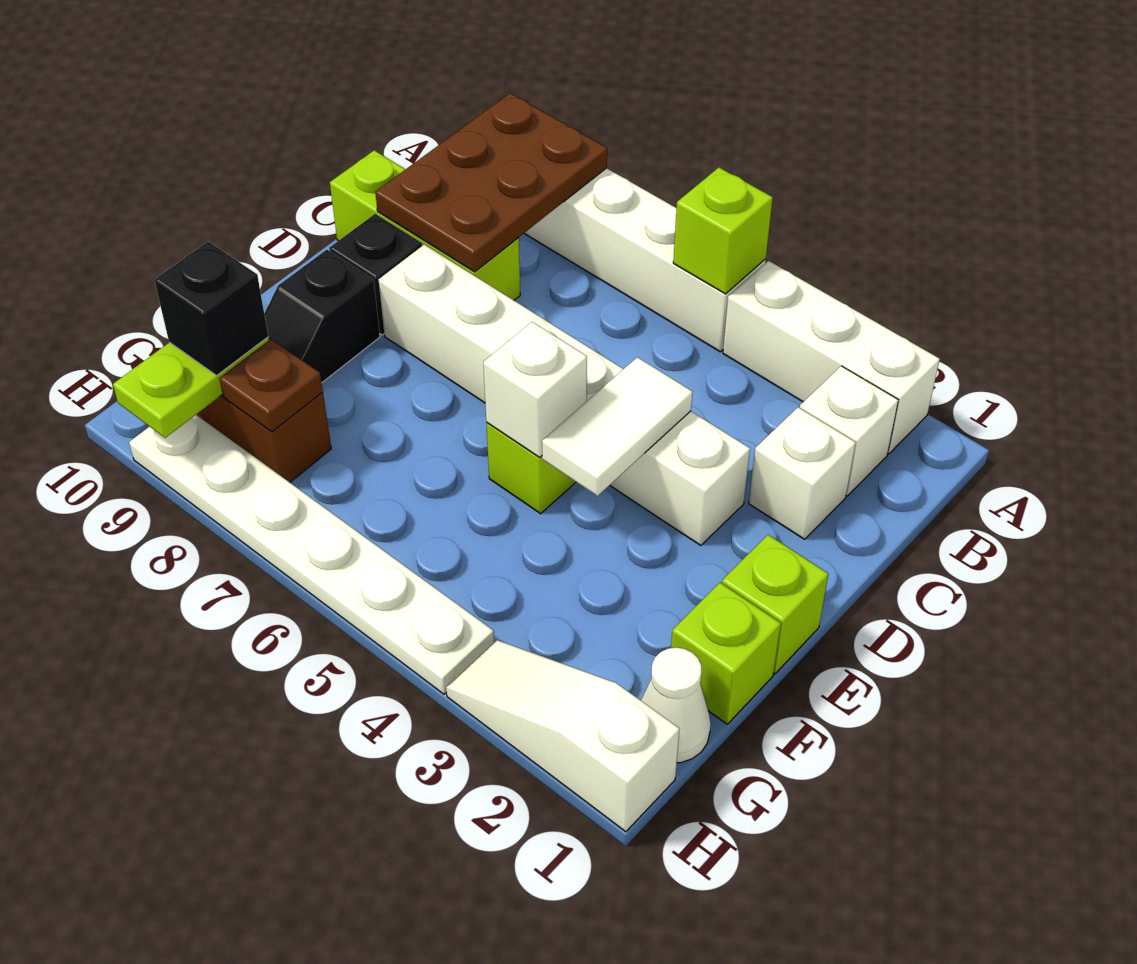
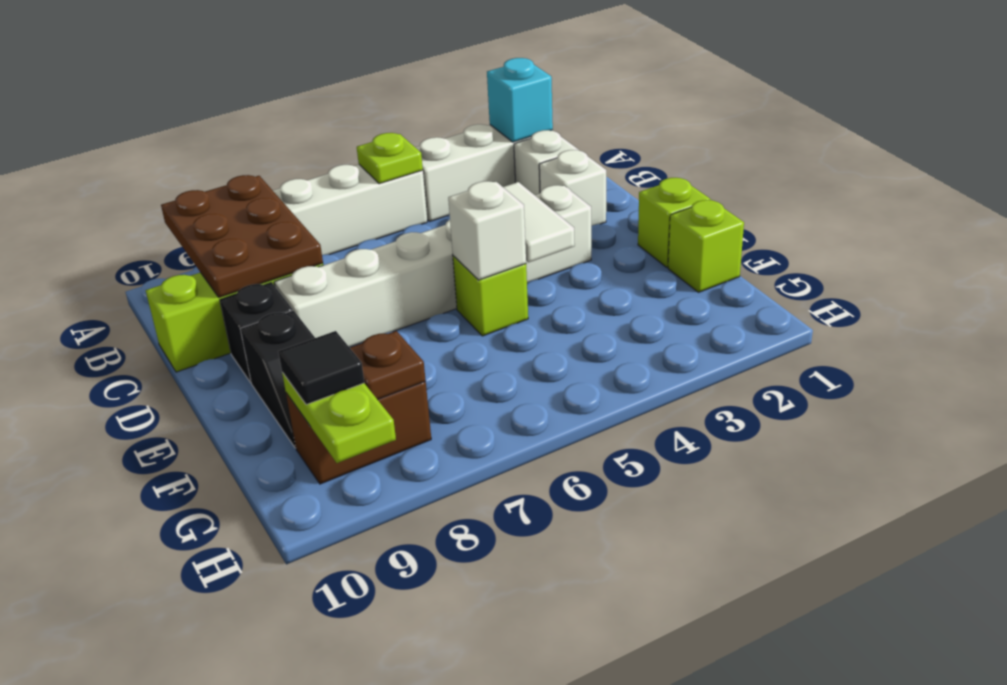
none -> cyan 1x1 brick [487,58,553,142]
lime 1x1 brick [673,168,773,294] -> lime 1x1 plate [357,133,423,184]
white 1x1 cone [641,648,711,763] -> none
black 1x1 brick [154,242,268,375] -> black 1x1 tile [278,331,364,405]
white 1x3 slope [446,640,680,832] -> none
white 1x6 plate [129,415,494,694] -> none

